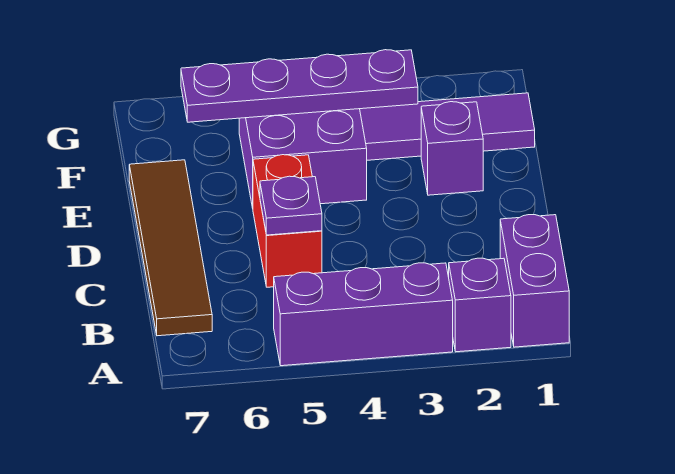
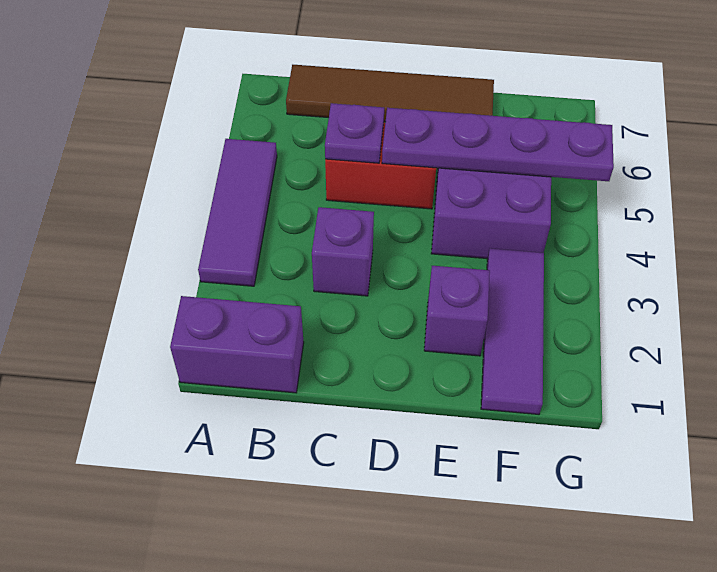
purple 1x1 brick [449,258,511,352] -> purple 1x1 brick moved to [312,207,374,296]
purple 1x3 brick [274,263,453,366] -> purple 1x3 tile [198,139,277,286]
purple 1x4 plate [181,50,418,122] -> purple 1x4 plate turned to [382,108,614,181]

